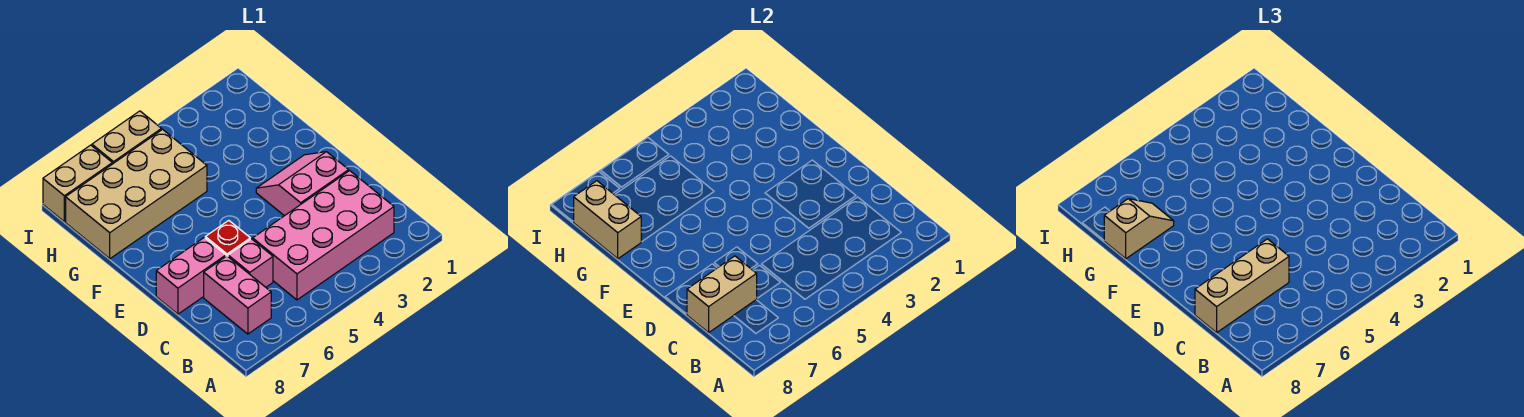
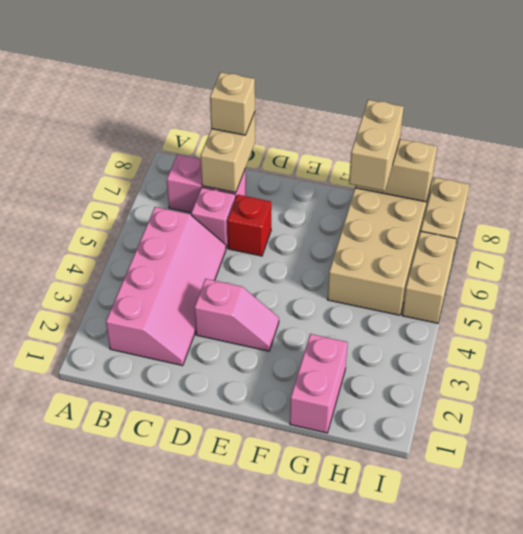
pink 2x4 brick [253,171,394,300] -> pink 2x4 slope [106,207,226,366]
tan 1x3 brick [1195,239,1289,333] -> tan 1x1 brick [210,72,255,135]
pink 2x2 slope [256,152,349,216] -> pink 1x2 slope [194,279,279,351]
pink 1x2 brick [156,238,226,314] -> pink 1x2 brick moved to [290,334,348,433]
tan 1x2 slope [1104,199,1174,259] -> tan 1x2 brick [349,100,404,191]

